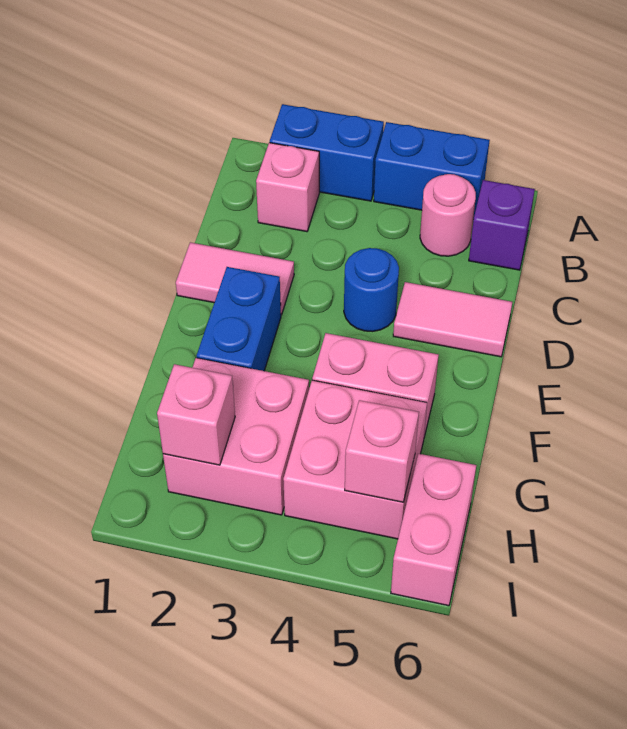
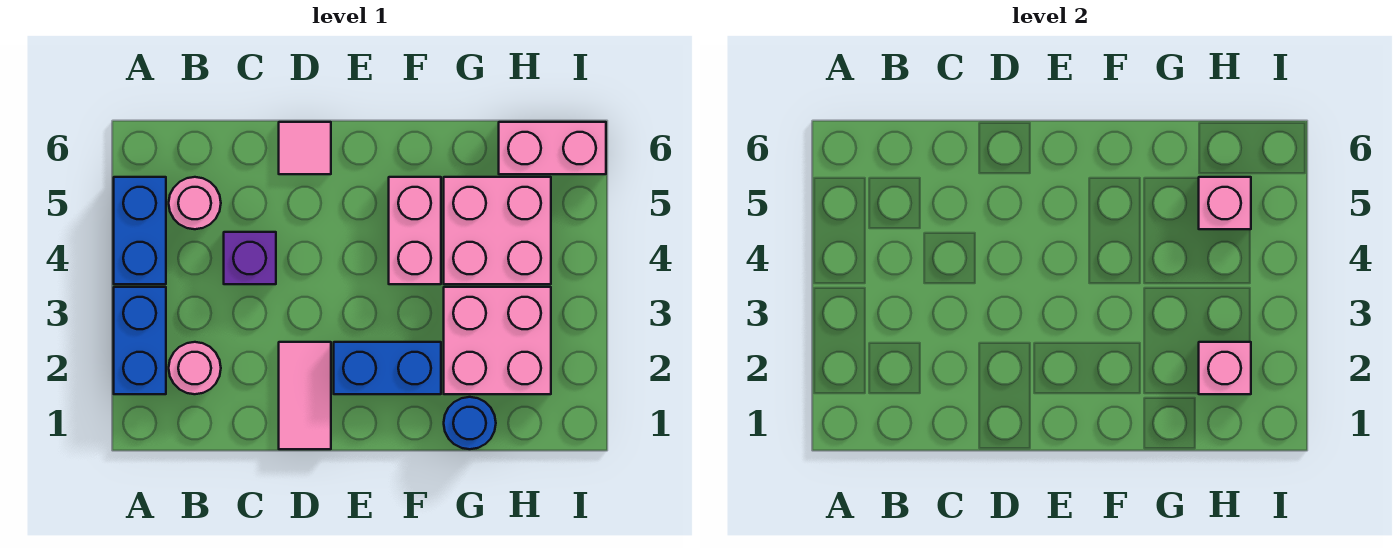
pink 1x1 brick [256,143,319,232] -> pink 1x1 round brick [169,342,221,394]
purple 1x1 brick [469,180,535,270] -> purple 1x1 brick moved to [224,232,276,284]
blue 1x1 round brick [344,248,399,332] -> blue 1x1 round brick moved to [444,397,496,449]
pink 1x2 tile [393,282,512,357] -> pink 1x1 tile [279,122,331,174]

